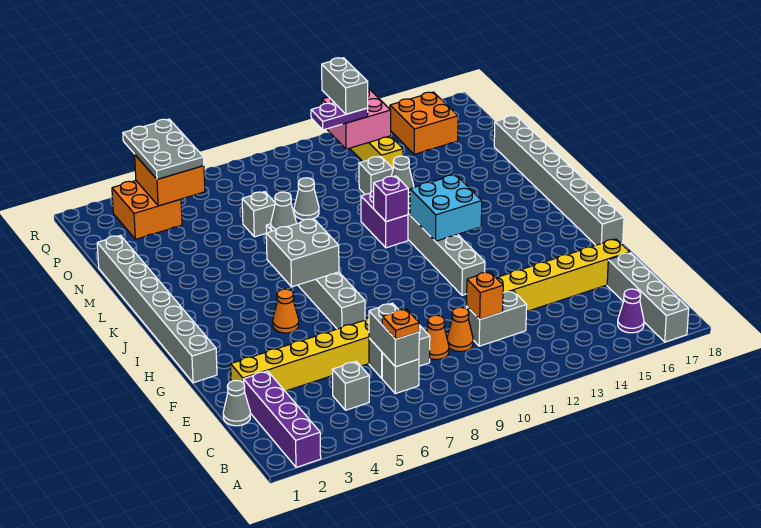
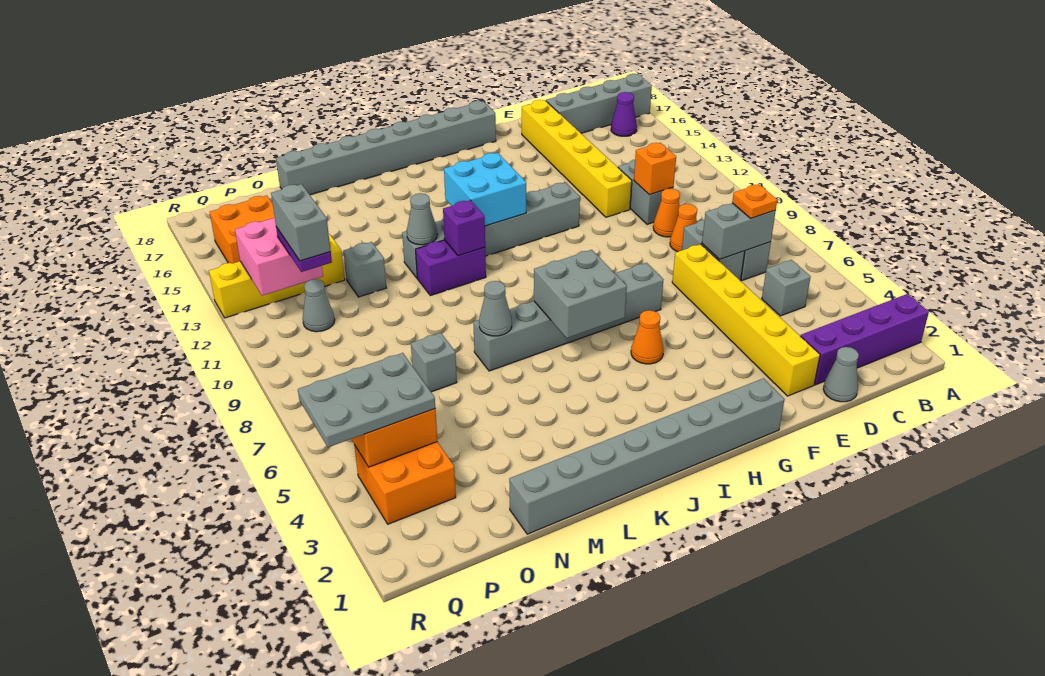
grey 1x1 cone [294,178,319,220] -> grey 1x1 cone moved to [303,279,335,332]
grey 1x2 brick [322,58,368,114] -> grey 1x2 brick turned to [271,184,331,261]

